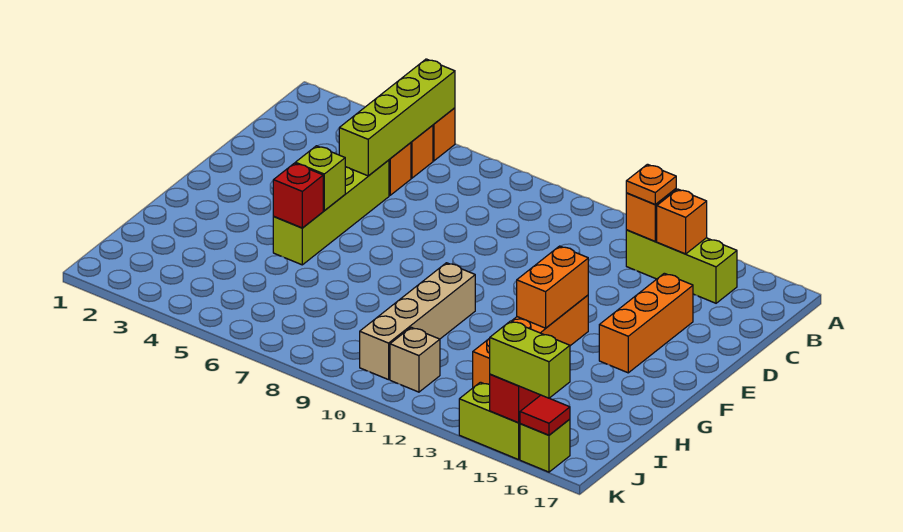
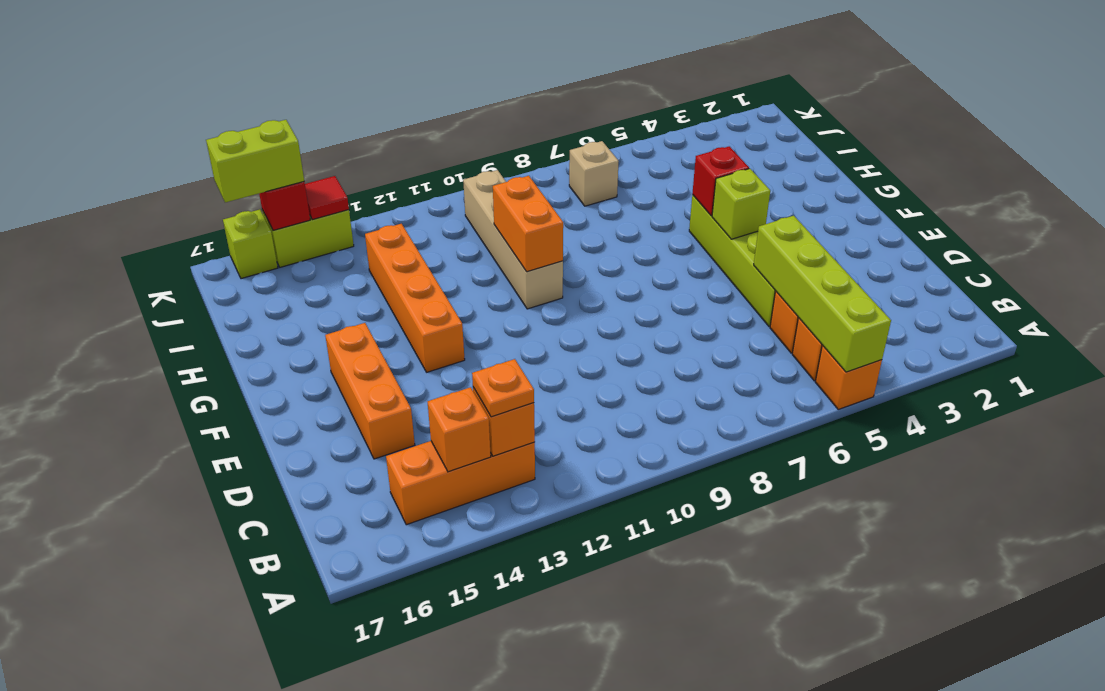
lime 1x3 brick [626,230,737,303] -> orange 1x3 brick [386,441,535,525]
orange 1x2 brick [517,246,588,328] -> orange 1x2 brick moved to [493,176,563,272]
tan 1x1 brick [390,327,440,392] -> tan 1x1 brick moved to [569,141,619,206]
red 1x1 tile [520,395,570,435] -> red 1x1 tile moved to [305,176,349,220]

